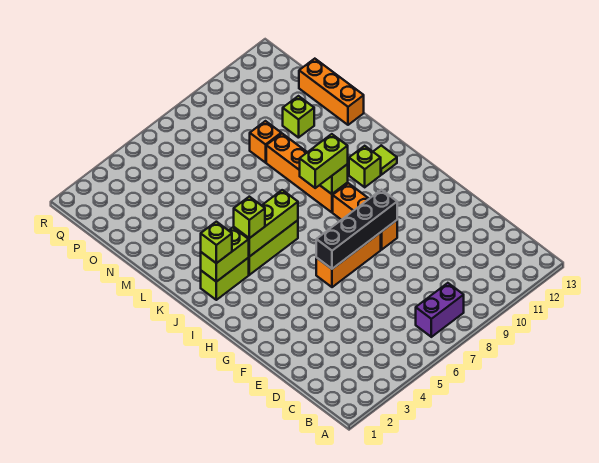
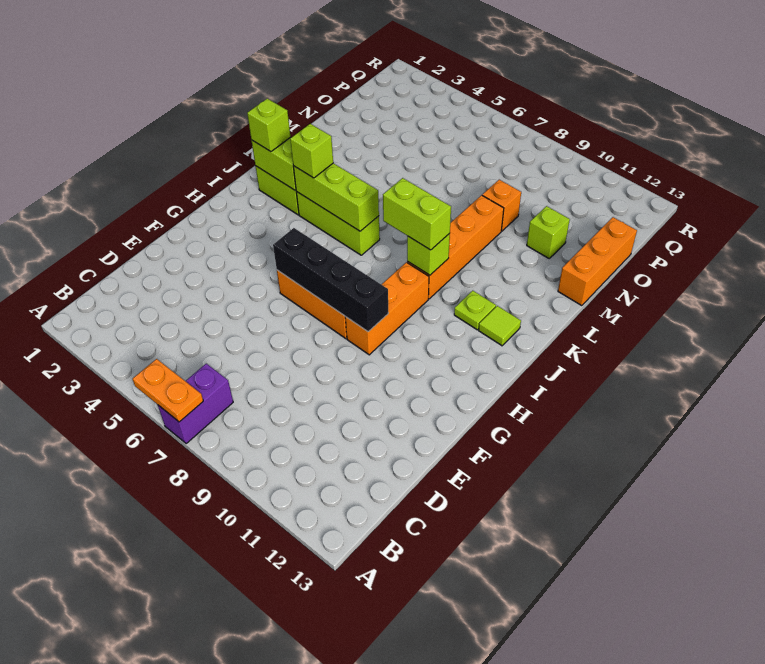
none -> orange 1x2 plate [133,359,203,422]
purple 1x2 brick [416,283,464,337] -> purple 1x2 brick turned to [158,364,233,444]
lime 1x1 brick [349,146,381,187] -> lime 1x1 plate [454,291,496,330]

